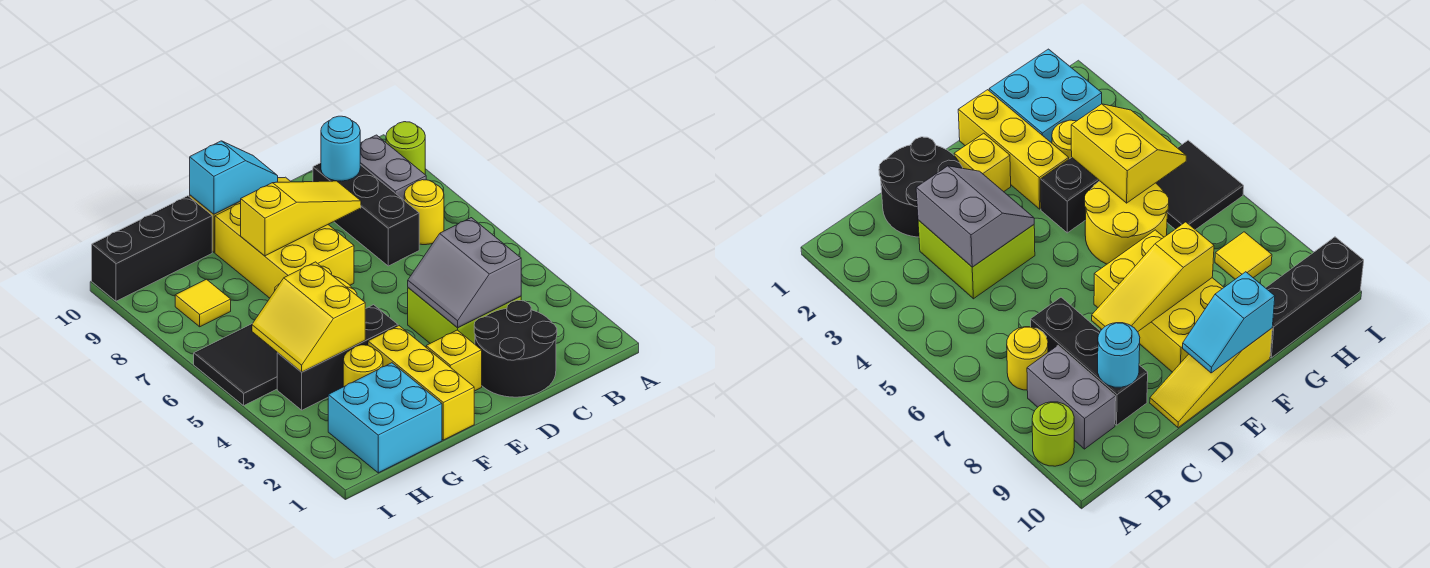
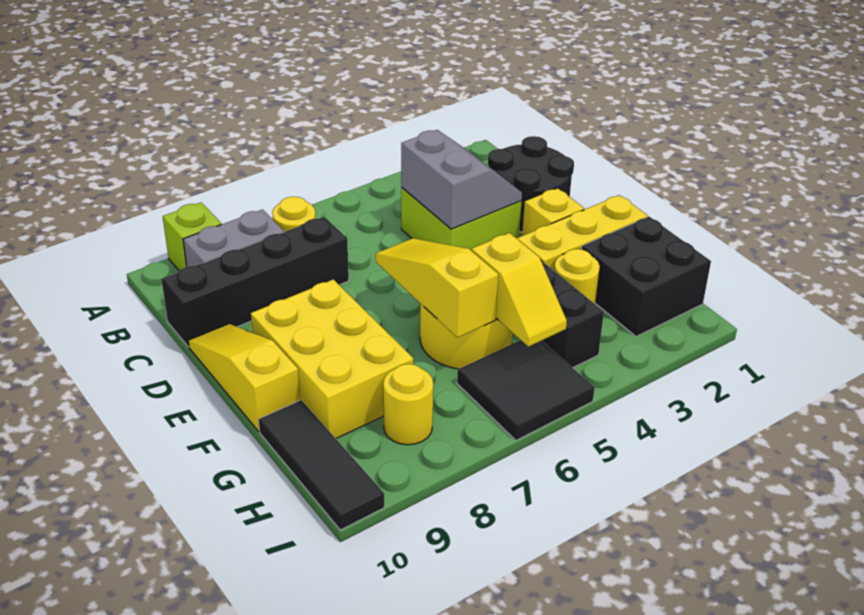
lime 1x1 round brick [386,122,425,174] -> lime 1x1 brick [163,203,221,271]
grey 2x2 slope [408,218,521,328] -> grey 2x2 slope turned to [401,130,522,229]
black 1x3 brick [313,163,419,266] -> black 1x4 brick [161,217,349,347]
cyan 1x1 round brick [321,116,360,181] -> none
yellow 1x3 slope [241,181,361,256] -> yellow 1x3 slope moved to [376,238,498,338]
yellow 2x3 brick [215,203,354,298] -> yellow 2x3 brick turned to [251,279,413,438]
cyan 1x2 slope [190,141,278,214] -> none
cyan 2x2 brick [328,363,442,473] -> black 2x2 brick [581,217,711,337]
yellow 2x2 slope [252,262,365,372] -> yellow 1x2 slope [472,233,567,347]
black 1x3 brick [92,196,212,301] -> black 1x3 tile [259,400,384,530]
yellow 1x1 tile [175,279,231,327] -> yellow 1x1 round brick [383,364,433,445]

